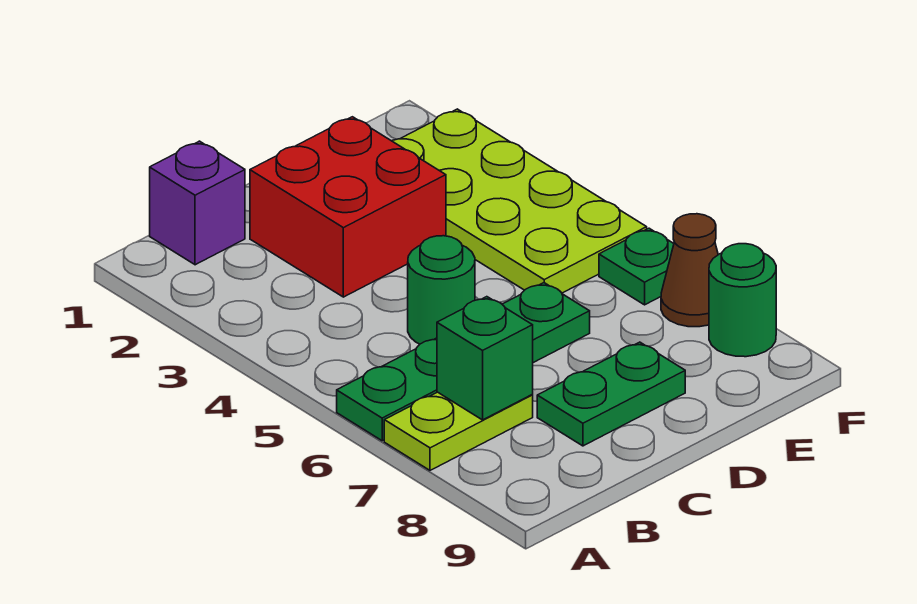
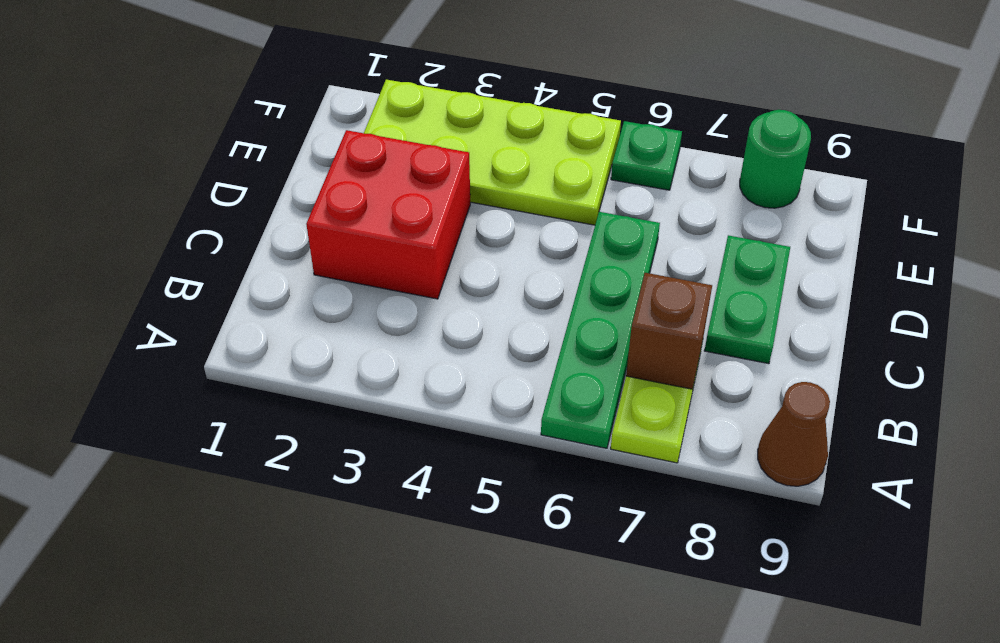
purple 1x1 brick [150,141,245,265] -> none
green 1x1 brick [437,297,533,420] -> brown 1x1 brick [626,273,712,389]
green 1x1 round brick [408,236,475,344] -> none
brown 1x1 cone [661,214,718,327] -> brown 1x1 cone moved to [758,382,830,486]

